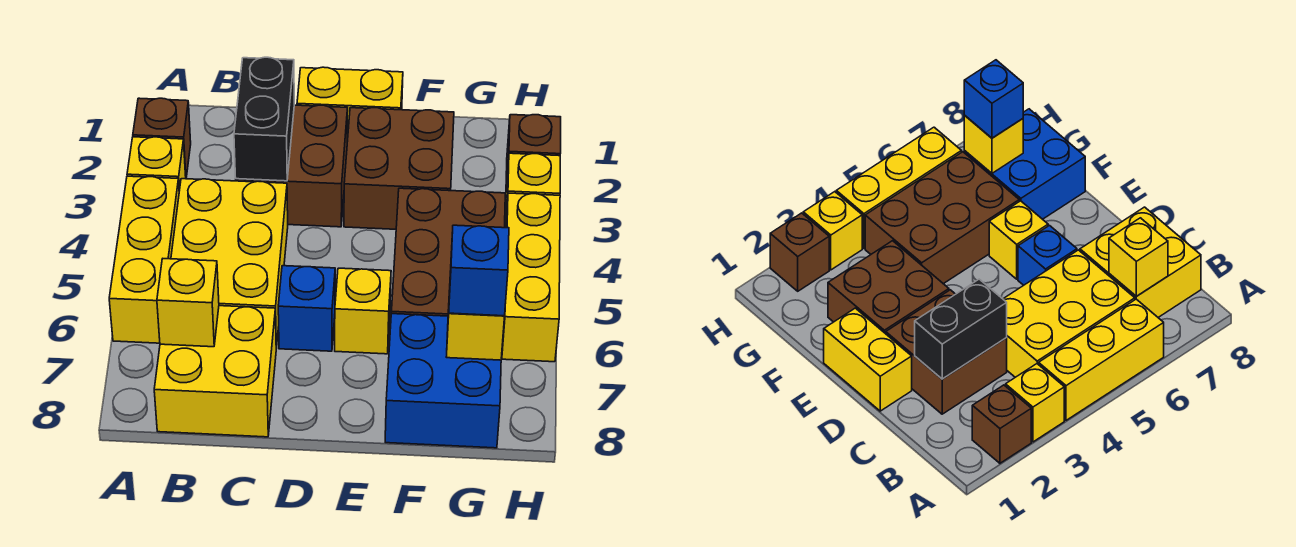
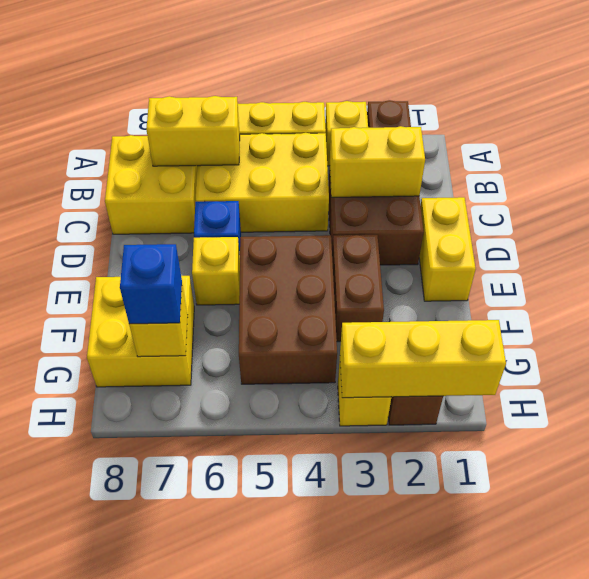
yellow 1x1 brick [157,259,219,347] -> yellow 1x2 brick [146,96,240,166]
black 1x2 brick [234,57,294,181] -> yellow 1x2 brick [330,126,425,197]
brown 2x2 brick [344,108,454,229] -> brown 1x2 brick [332,235,384,342]
brown 2x3 brick [391,188,505,316] -> brown 2x3 brick turned to [239,235,337,384]
blue 2x2 brick [385,314,501,448] -> yellow 2x2 brick [87,276,194,387]
yellow 1x3 brick [502,193,560,362] -> yellow 1x3 brick moved to [340,320,506,398]

